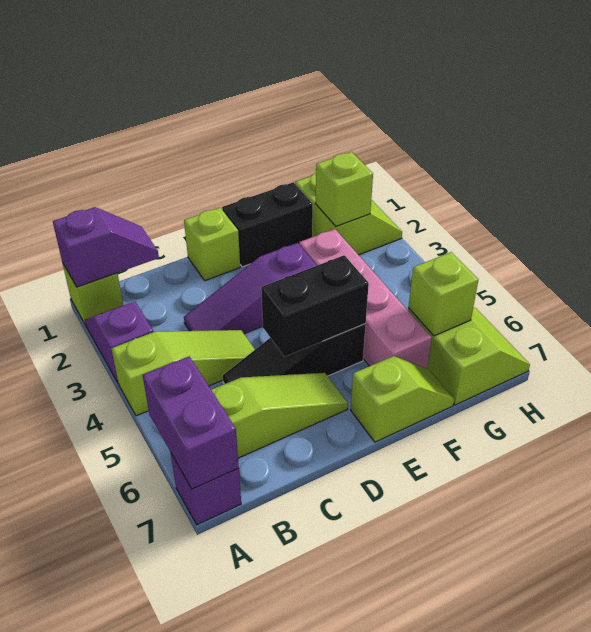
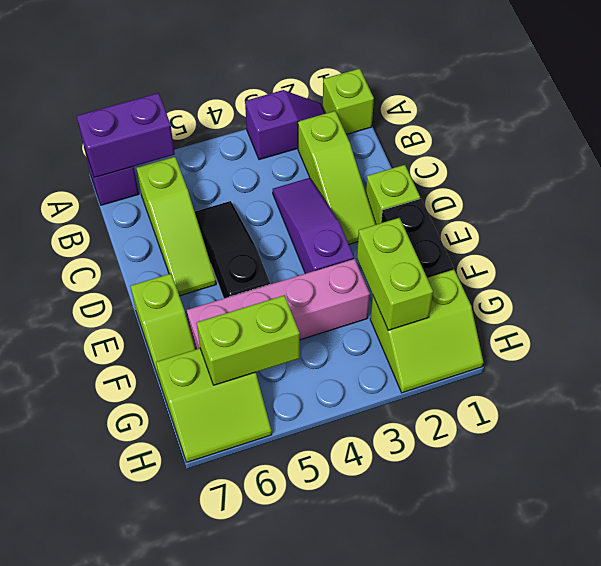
purple 1x2 slope [53,207,159,287] -> none
lime 1x3 slope [111,330,255,416] -> lime 1x3 slope moved to [298,111,376,244]
black 1x2 brick [261,255,369,357] -> none
lime 1x1 brick [315,152,373,226] -> lime 1x2 brick [357,218,433,330]
lime 1x1 brick [408,252,478,336] -> lime 1x2 brick [197,295,300,385]

